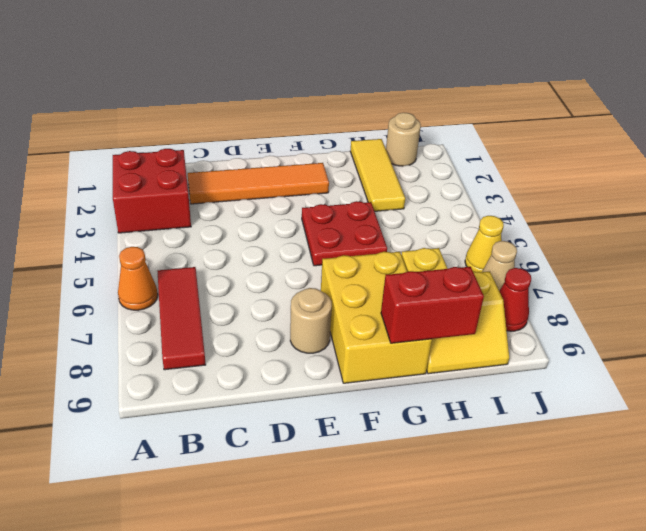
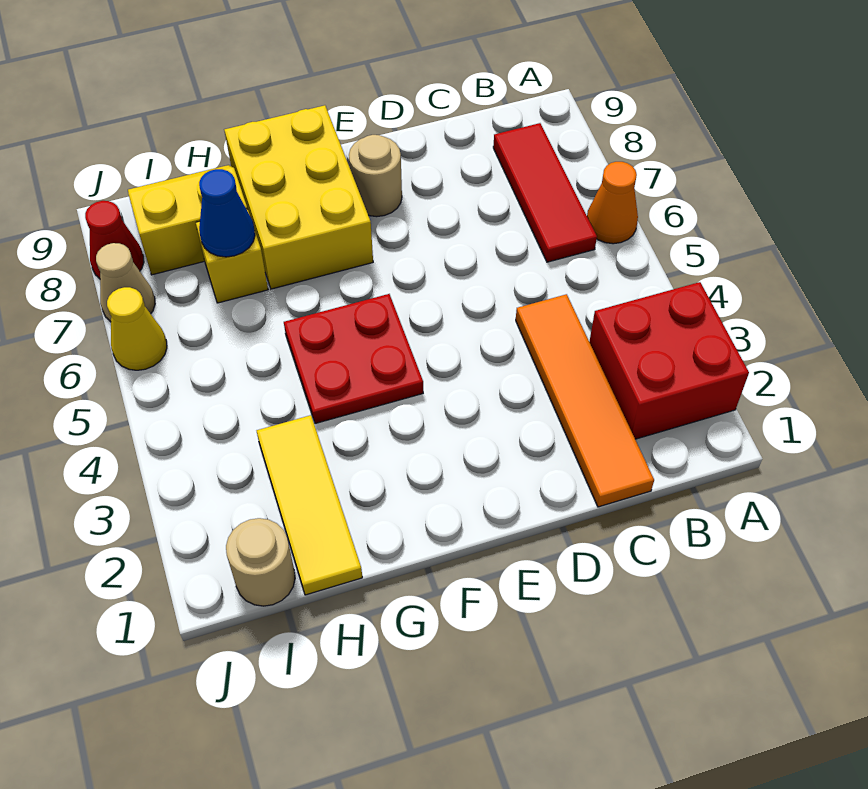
orange 1x4 tile [188,163,329,204] -> orange 1x4 tile turned to [516,294,654,507]
red 1x2 brick [381,267,484,343] -> none
none -> blue 1x1 cone [199,169,255,257]

